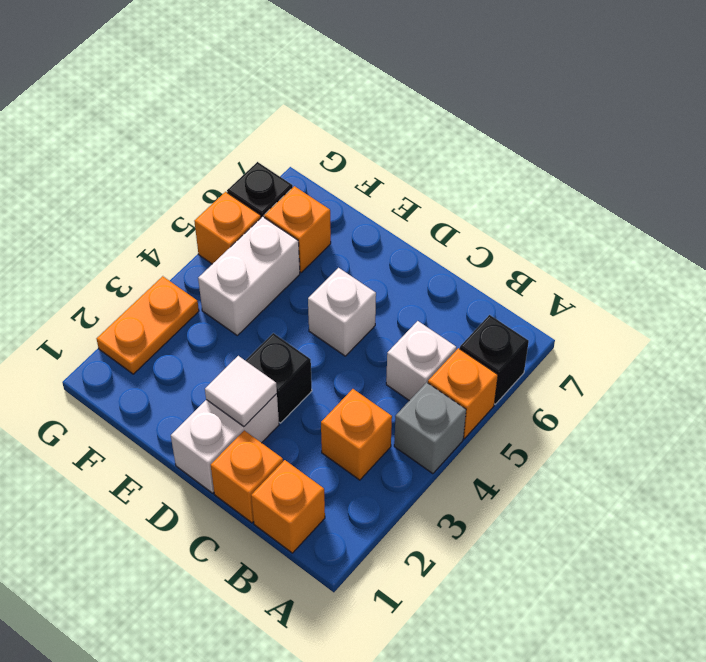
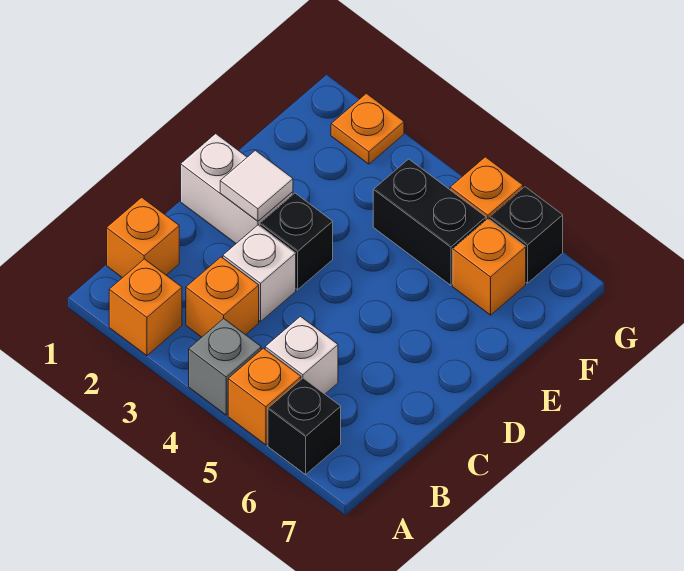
orange 1x1 brick [211,430,283,523] -> orange 1x1 brick moved to [109,259,182,356]
white 1x1 brick [308,268,376,356] -> white 1x1 brick moved to [223,225,296,322]
white 1x2 brick [198,216,300,335] -> black 1x2 brick [373,159,486,285]
orange 1x2 plate [97,276,199,374] -> orange 1x1 plate [331,93,404,164]

